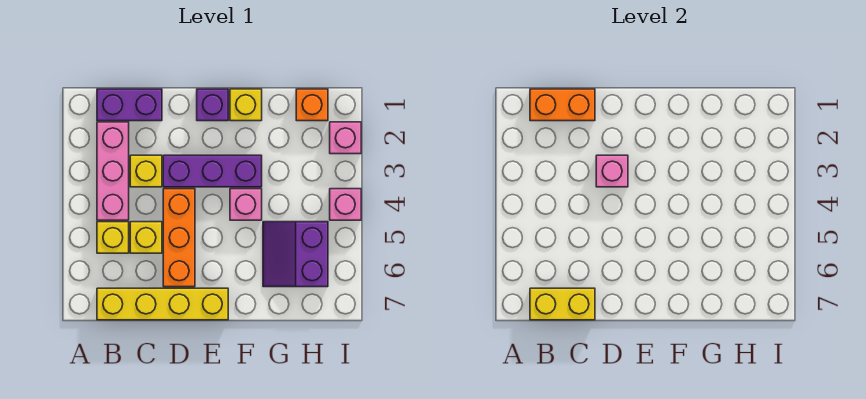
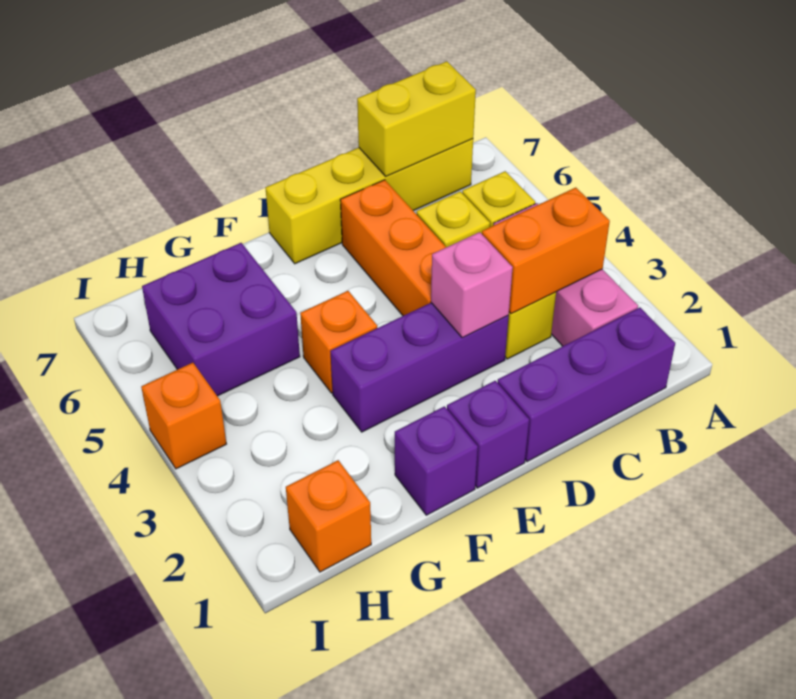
purple 1x2 brick [97,89,162,121] -> purple 1x3 brick [498,307,675,462]
orange 1x2 brick [530,89,595,121] -> orange 1x2 brick moved to [482,188,610,314]
yellow 1x1 brick [230,89,262,121] -> purple 1x1 brick [395,406,478,515]
pink 1x1 brick [230,189,262,220] -> orange 1x1 brick [300,291,377,393]
purple 2x2 slope [263,222,328,287] -> purple 2x2 brick [142,243,300,396]
pink 1x1 brick [330,122,361,154] -> none
pink 1x1 brick [330,189,361,220] -> orange 1x1 brick [141,363,226,469]

